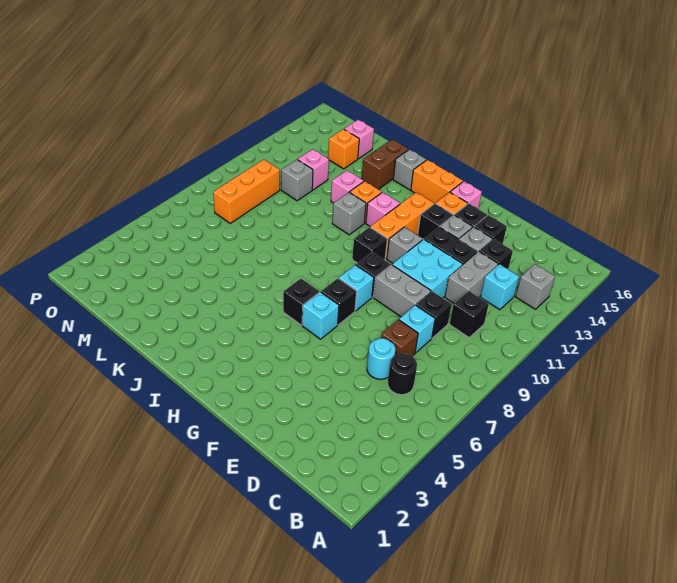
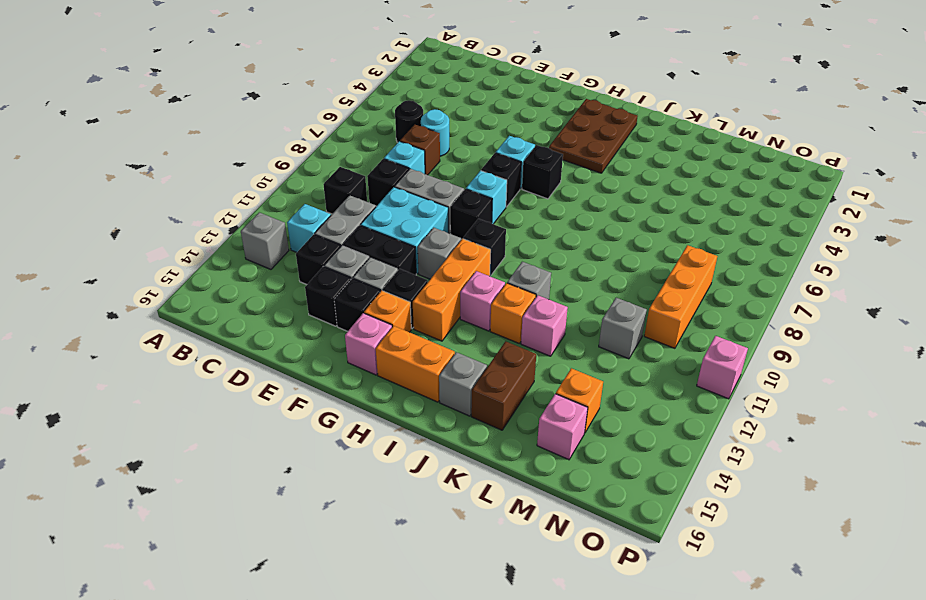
none -> brown 2x3 plate [549,99,638,173]
pink 1x1 brick [298,149,329,190] -> pink 1x1 brick moved to [697,336,748,399]

